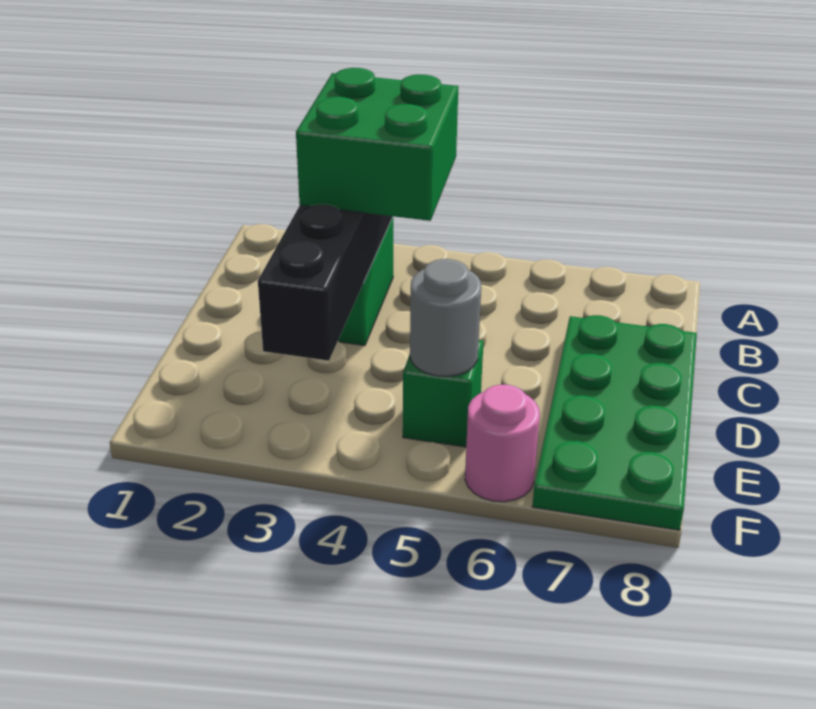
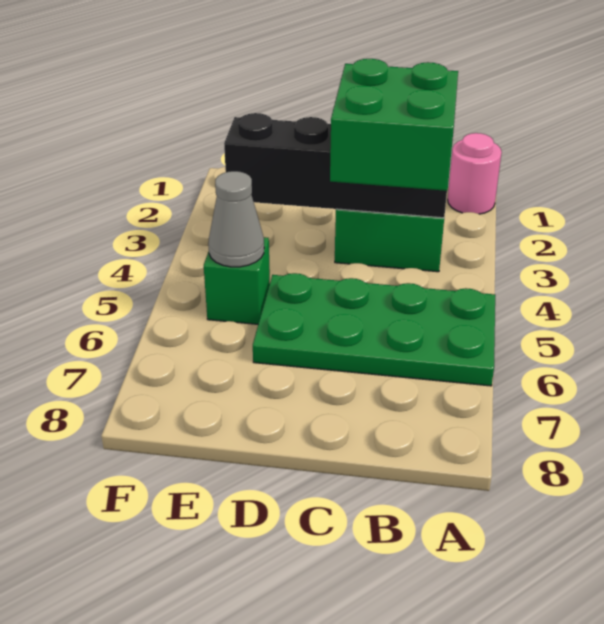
green 2x4 plate [532,315,697,530] -> green 2x4 plate moved to [253,273,495,386]
grey 1x1 round brick [410,259,481,376] -> grey 1x1 cone [208,171,264,267]
pink 1x1 round brick [465,385,540,502] -> pink 1x1 round brick moved to [448,133,502,214]

